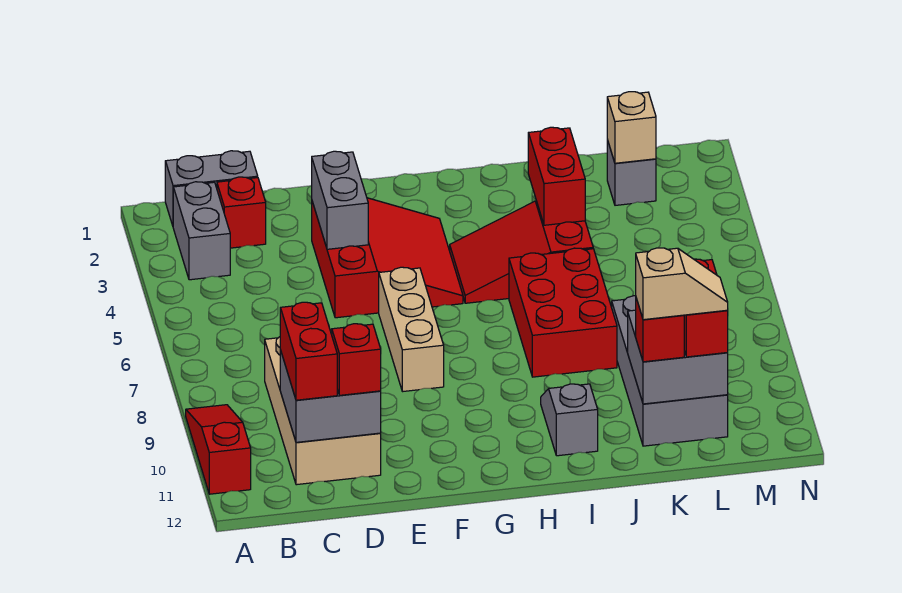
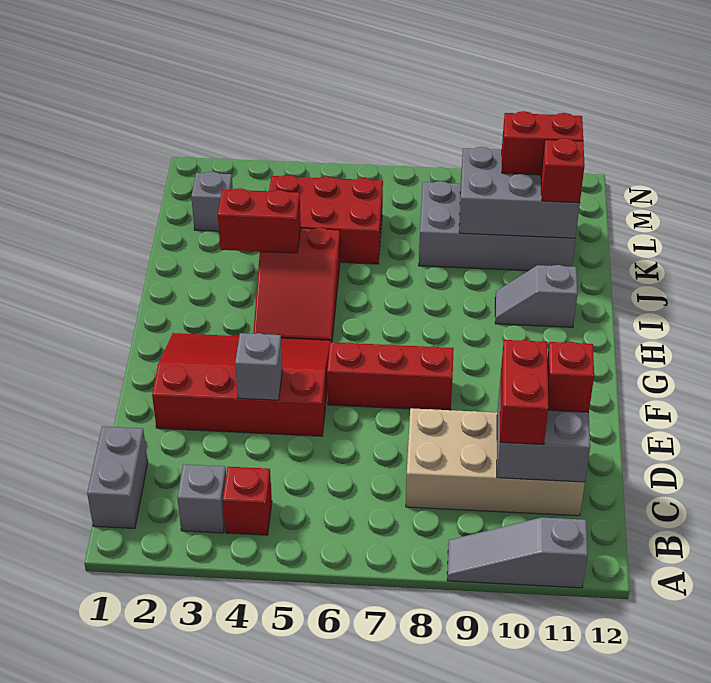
red 1x3 slope [186,405,251,494] -> grey 1x3 slope [447,517,588,588]
grey 1x2 brick [173,182,230,280] -> grey 1x1 brick [177,464,226,533]
red 1x1 brick [217,177,266,248] -> red 1x1 brick moved to [223,467,272,535]
red 1x2 brick [280,302,337,400] -> red 1x2 brick turned to [500,340,548,444]
red 3x3 slope [312,198,463,318] -> red 3x4 slope [152,333,332,436]
grey 1x2 brick [312,151,368,249] -> grey 1x1 brick [235,333,282,400]
tan 1x3 brick [379,267,444,392] -> red 1x3 brick [327,342,454,410]
red 2x3 brick [509,248,617,377] -> red 2x3 brick moved to [269,175,383,264]
grey 2x2 brick [628,310,728,404] -> grey 2x3 brick [459,147,580,238]
tan 1x2 slope [636,248,728,320] -> none
tan 1x1 brick [607,92,656,163] -> none

